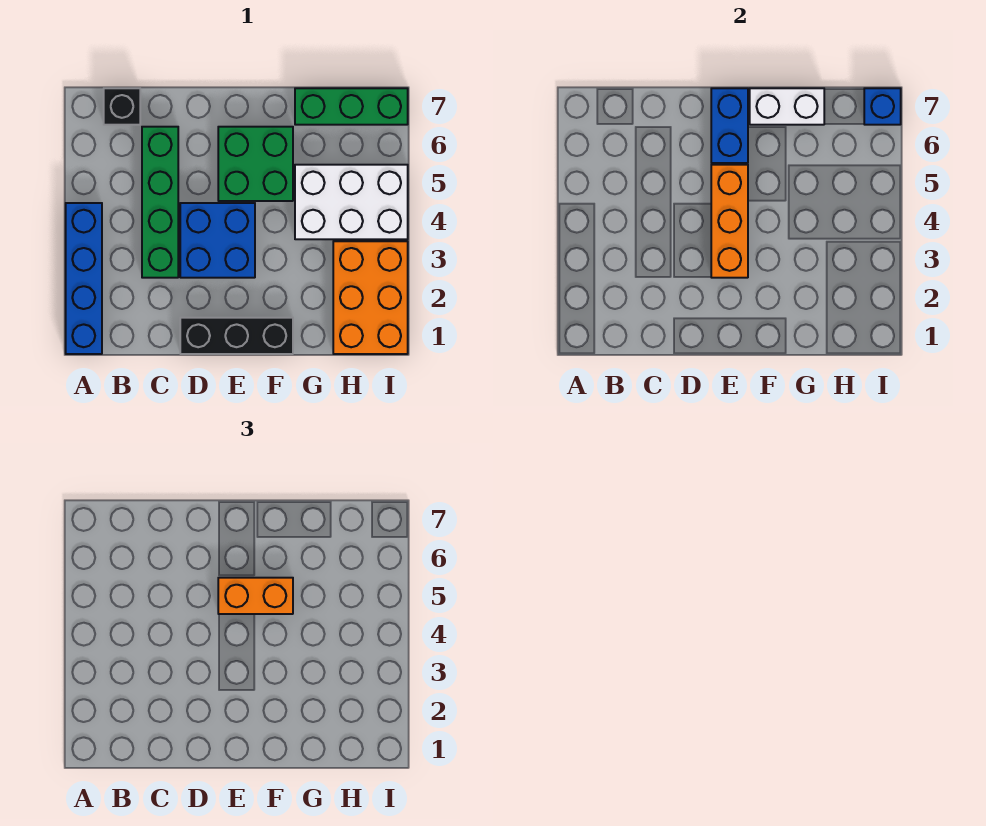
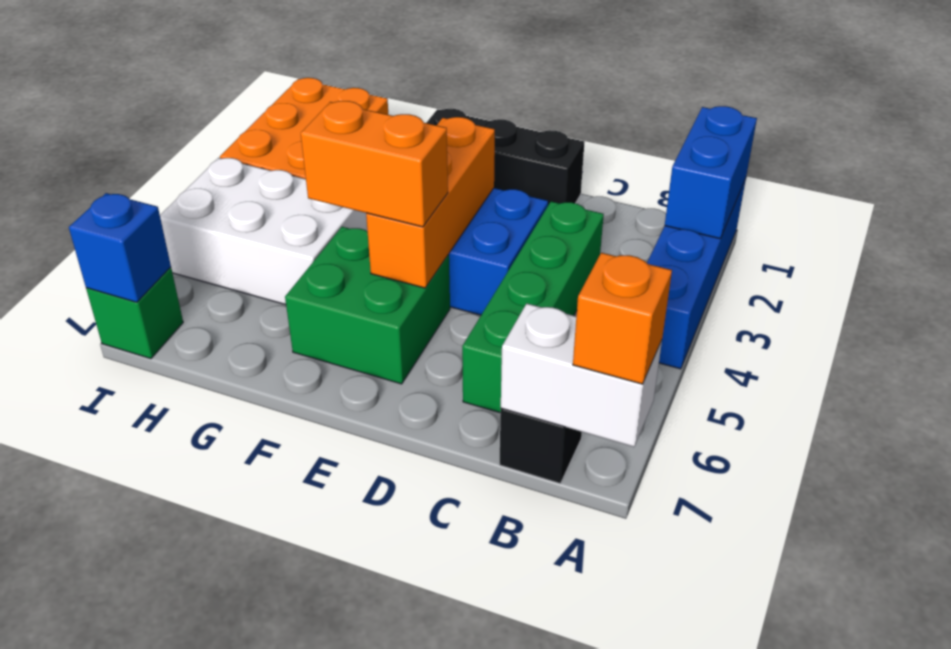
none -> orange 1x1 brick [573,253,672,384]
blue 1x2 brick [711,88,748,163] -> blue 1x2 brick moved to [665,106,757,239]
white 1x2 brick [750,88,824,125] -> white 1x2 brick moved to [501,304,662,447]
green 1x3 brick [295,88,408,125] -> green 1x1 brick [86,267,183,359]

